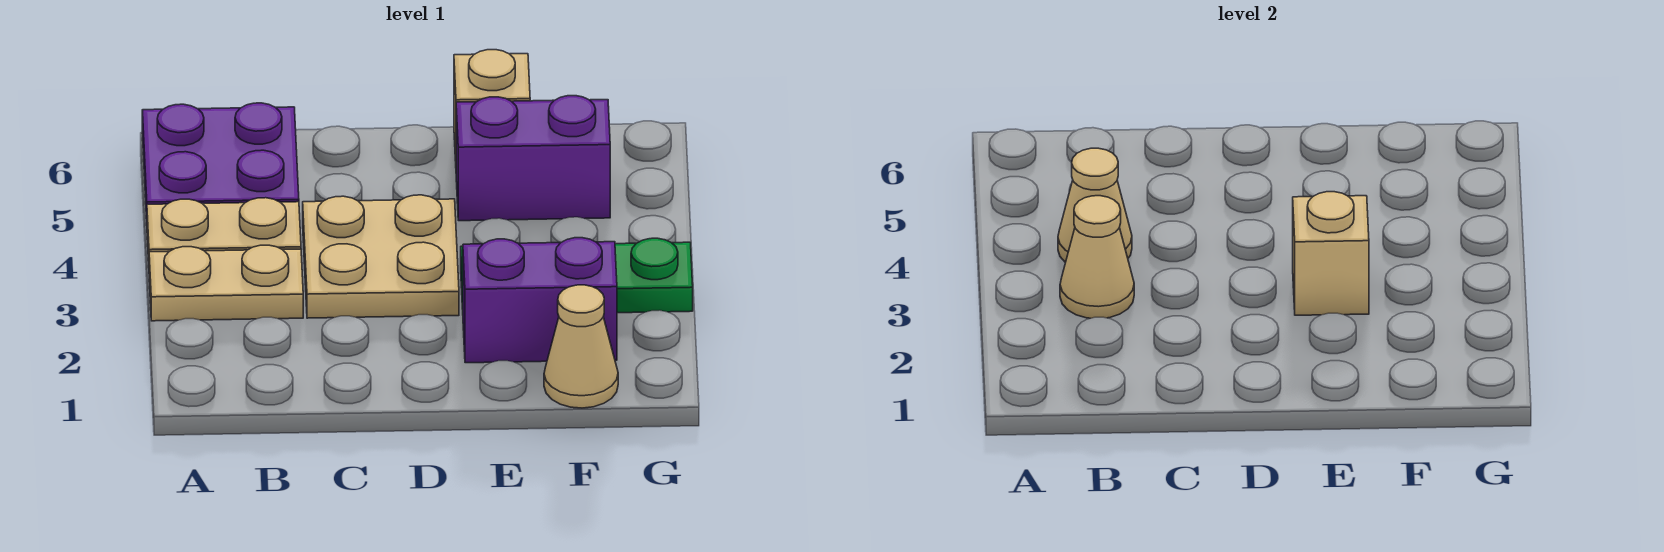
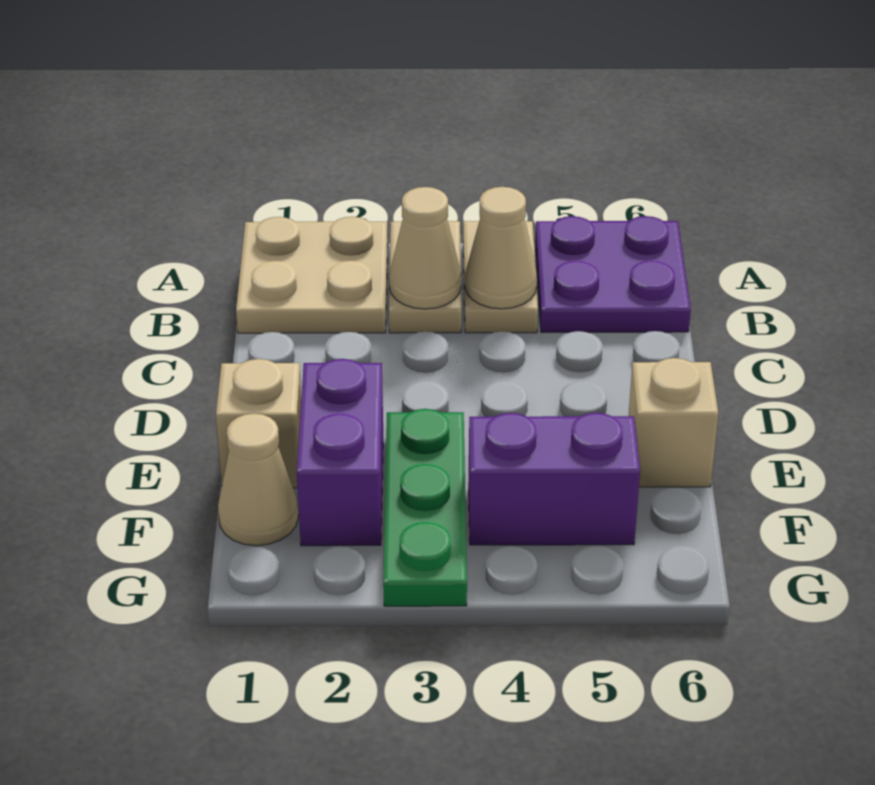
tan 2x2 plate [303,195,459,318] -> tan 2x2 plate moved to [236,217,388,333]
tan 1x1 brick [1293,192,1369,315] -> tan 1x1 brick moved to [216,359,301,488]
purple 1x2 brick [456,96,610,221] -> purple 1x2 brick turned to [468,413,640,545]

